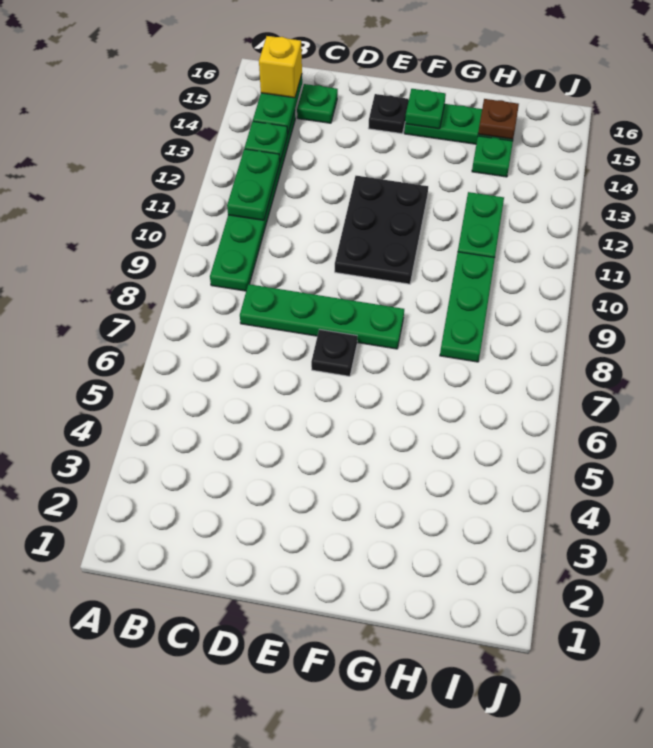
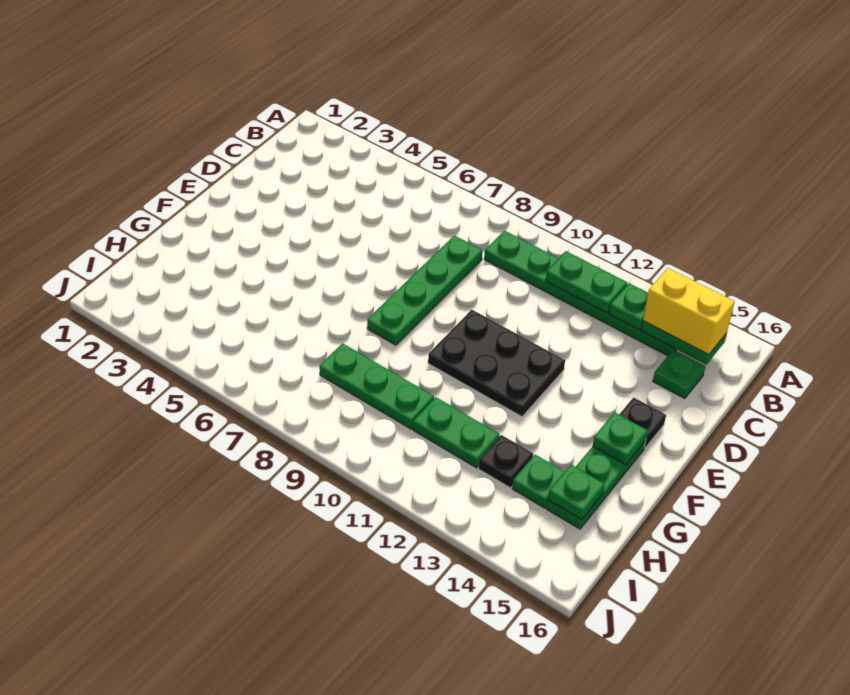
yellow 1x1 brick [259,36,302,98] -> yellow 1x2 brick [643,268,735,355]
black 1x1 plate [311,329,357,376] -> black 1x1 plate moved to [478,435,533,488]
brown 1x1 plate [478,99,519,139] -> green 1x1 plate [548,465,605,520]

